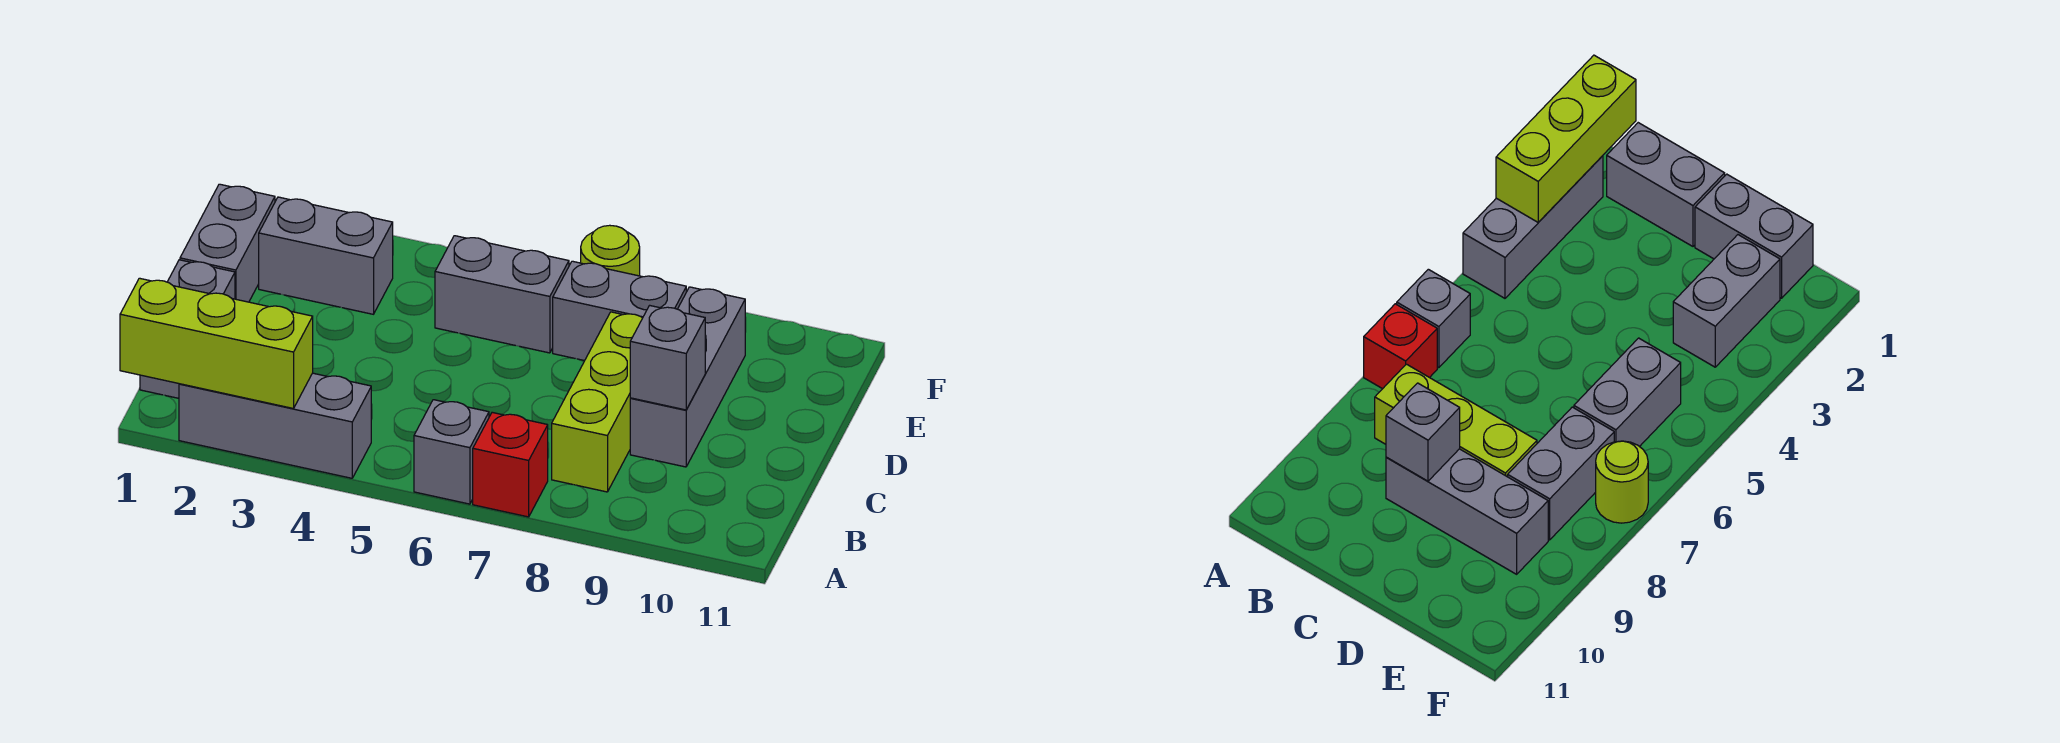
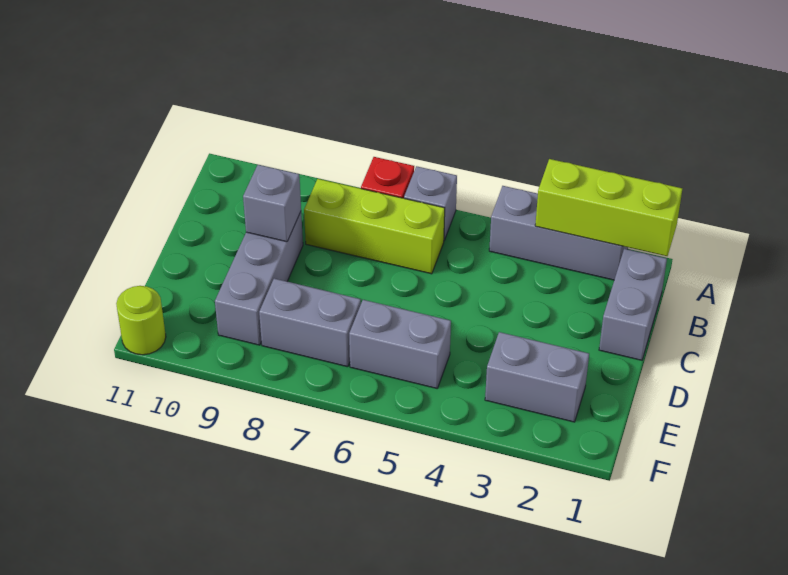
lime 1x3 brick [552,312,642,492] -> lime 1x3 brick turned to [304,179,445,274]
grey 1x2 brick [180,184,275,302] -> none
lime 1x1 round brick [581,225,640,276] -> lime 1x1 round brick moved to [116,286,166,355]

